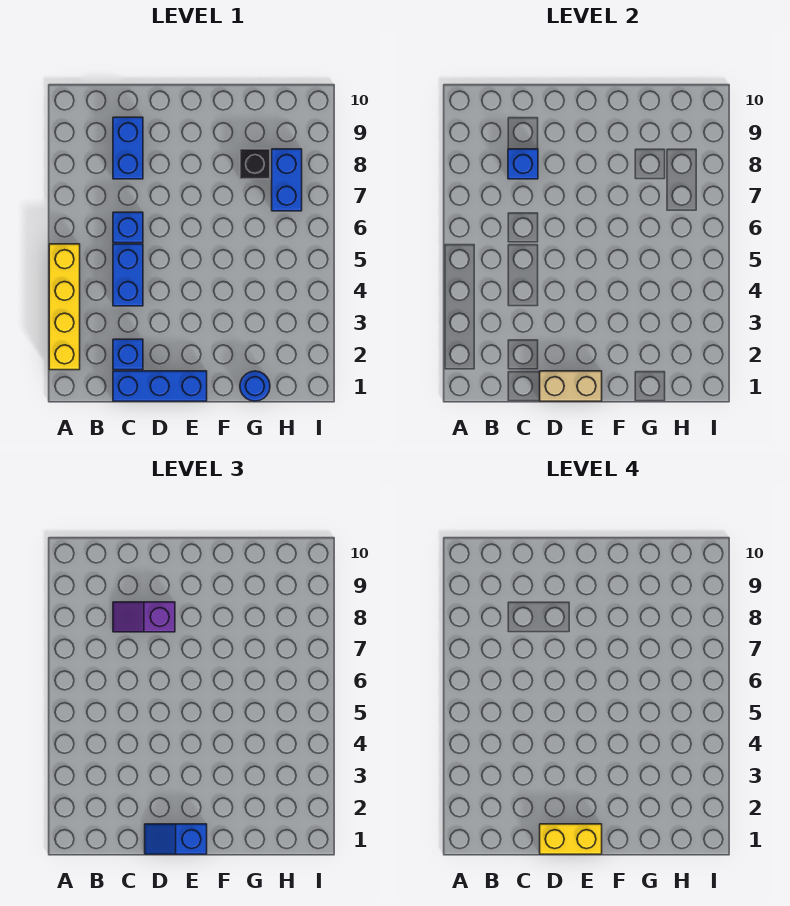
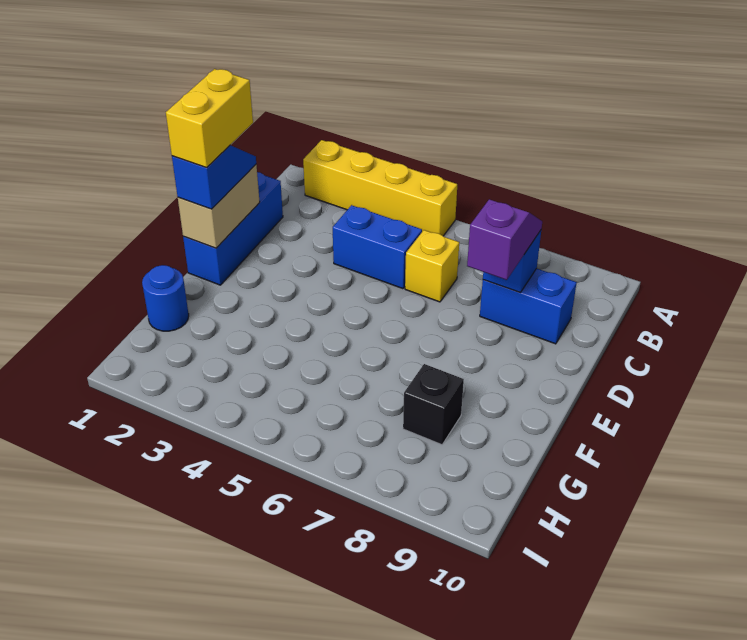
blue 1x1 brick [113,339,143,370] -> none
blue 1x1 brick [113,212,143,243] -> yellow 1x1 brick [405,230,459,302]
blue 1x2 brick [272,149,302,211] -> none

